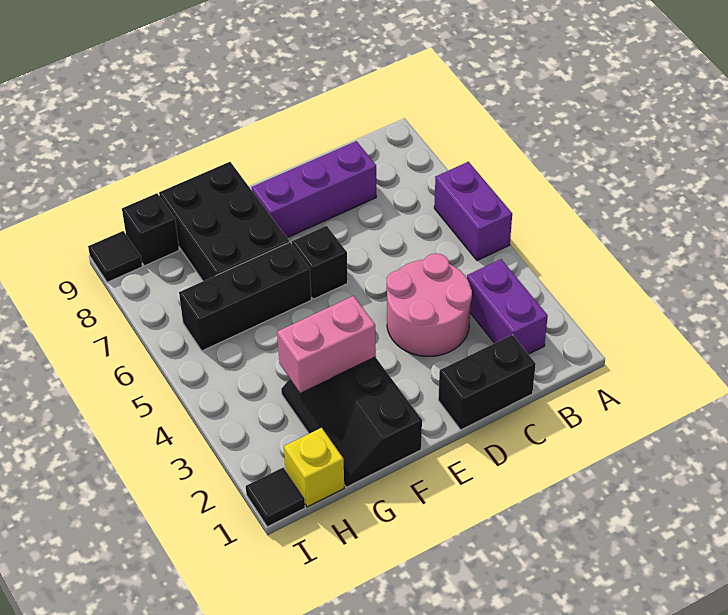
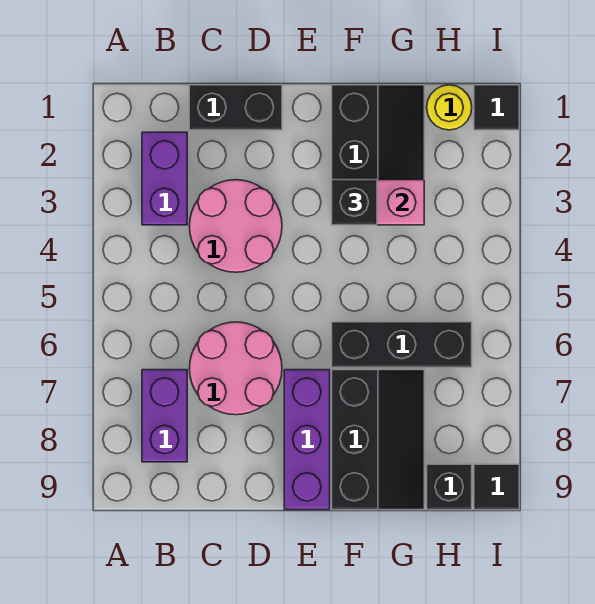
purple 1x2 brick [434,162,512,260] -> purple 1x2 brick moved to [142,370,187,462]
none -> pink 2x2 round brick [189,322,282,415]
purple 1x3 brick [251,141,376,238] -> purple 1x3 brick turned to [284,370,330,510]
black 1x1 brick [292,226,348,299] -> black 1x1 brick moved to [332,180,377,225]
black 2x3 brick [159,162,289,281] -> black 2x3 slope [332,370,424,510]
yellow 1x1 brick [284,428,344,507] -> yellow 1x1 round brick [427,85,472,130]

